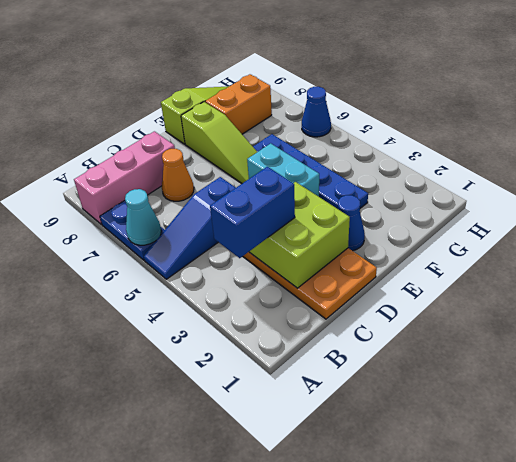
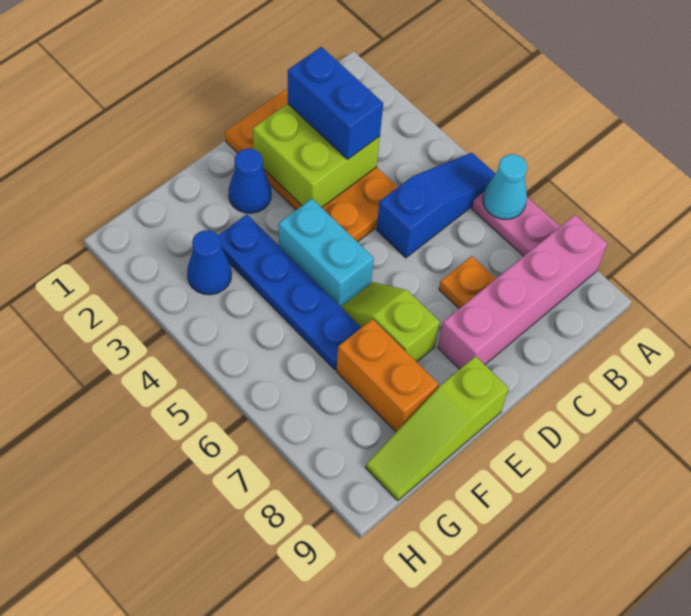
blue 1x2 plate [100,200,164,260] -> pink 1x2 plate [472,192,560,256]
pink 1x3 brick [74,131,175,225] -> pink 1x4 brick [438,215,607,369]
blue 1x2 brick [210,167,295,258] -> blue 1x2 brick turned to [288,47,383,159]
orange 1x1 cone [162,149,194,201] -> orange 1x1 plate [439,256,496,308]
lime 1x3 slope [181,102,257,183] -> lime 1x2 slope [341,282,440,362]
orange 1x2 brick [205,74,272,134] -> orange 1x2 brick turned to [336,319,438,432]
blue 1x1 cone [302,87,331,137] -> blue 1x1 cone moved to [187,230,232,295]

